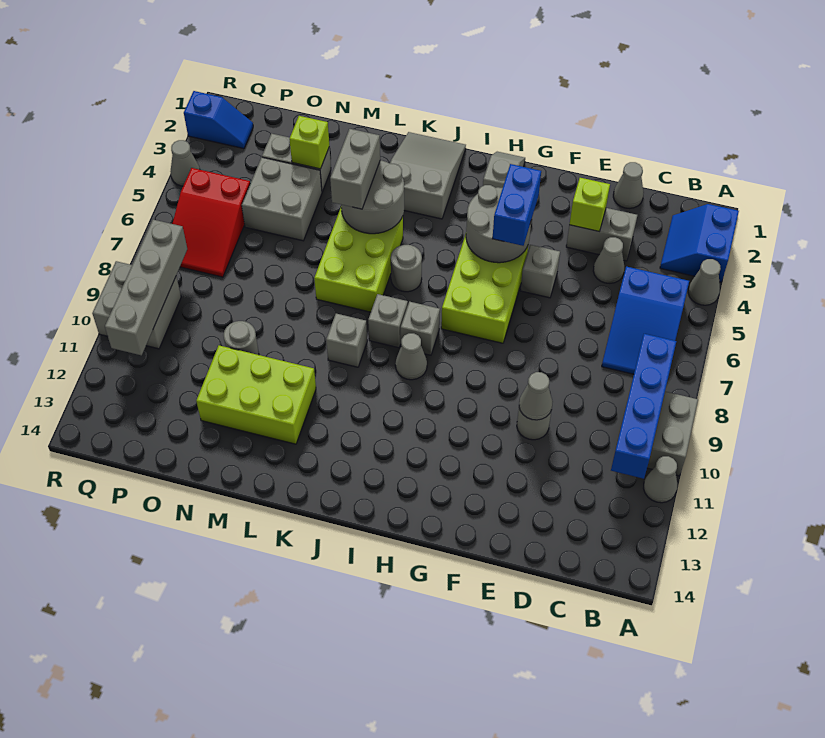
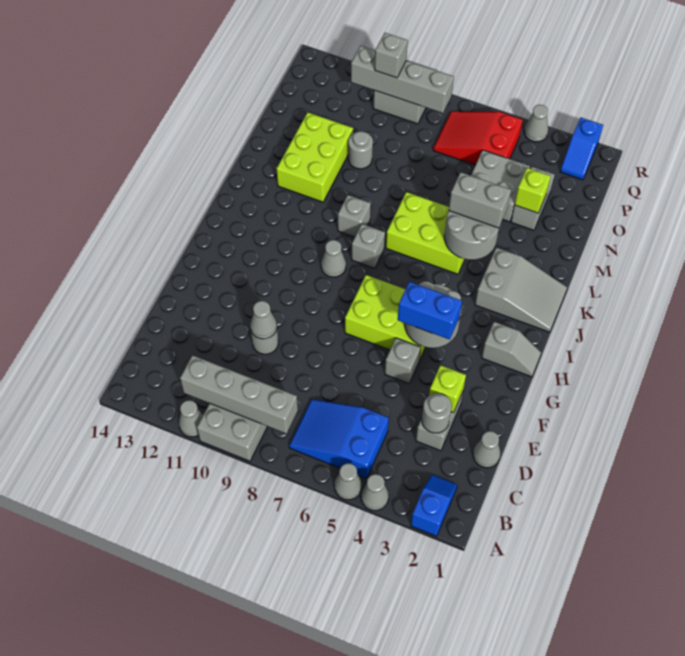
blue 2x2 slope [660,204,739,282] -> blue 1x2 slope [411,475,457,536]
blue 1x4 brick [611,334,676,479] -> grey 1x4 brick [180,355,298,434]
grey 1x1 cone [593,237,624,283] -> grey 1x1 cone moved to [334,463,362,500]
grey 1x1 brick [401,302,440,355] -> grey 1x1 brick moved to [375,33,408,78]
grey 1x1 round brick [391,245,422,292] -> grey 1x1 round brick moved to [422,393,452,433]

